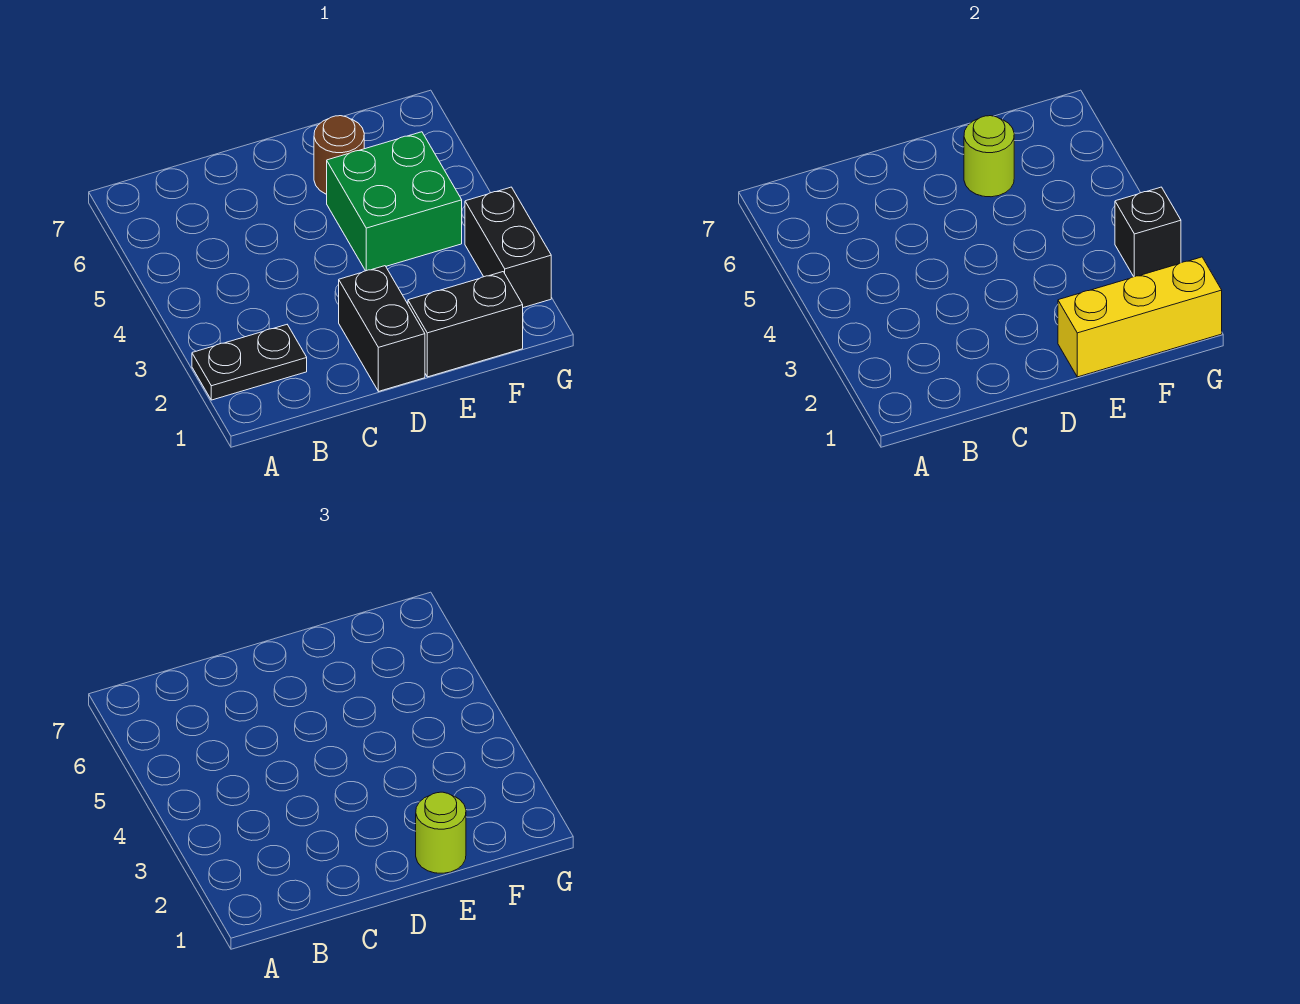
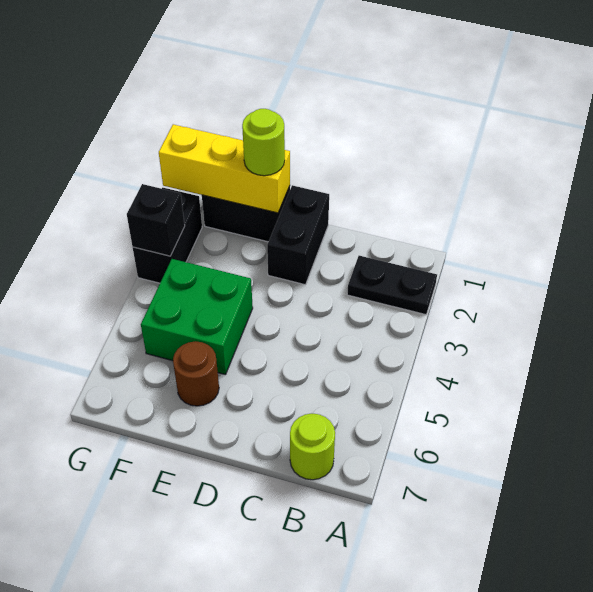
lime 1x1 round brick [964,116,1014,197] -> lime 1x1 round brick moved to [290,413,335,480]

